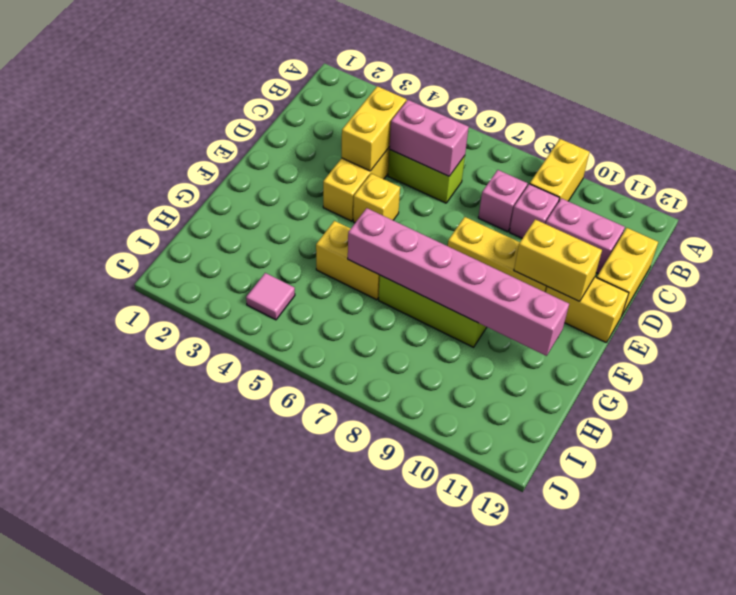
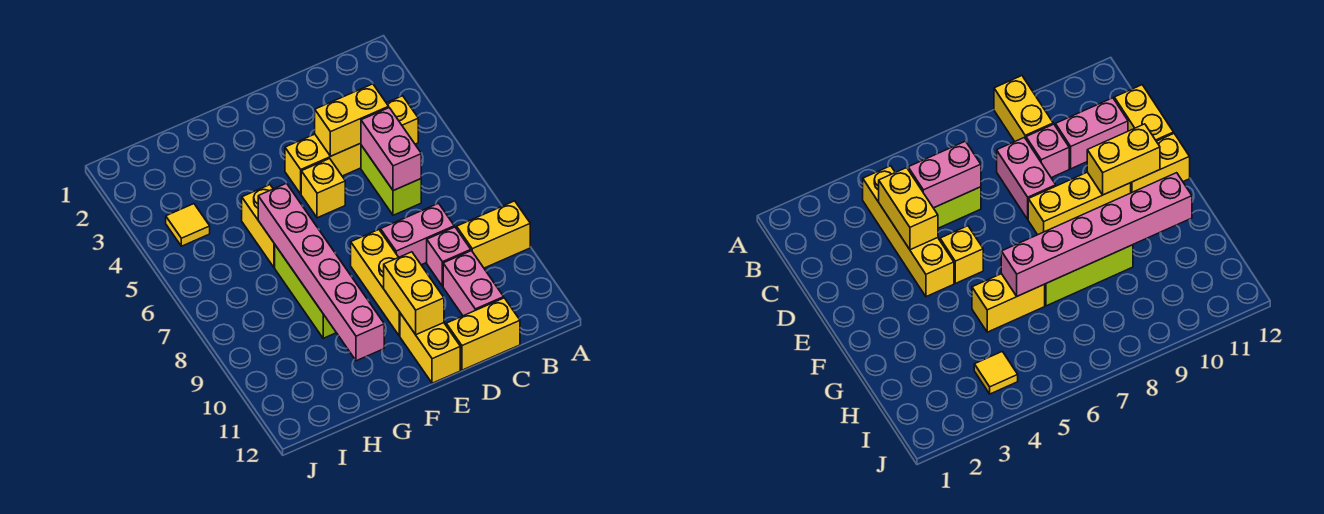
pink 1x1 brick [478,170,528,232] -> pink 1x2 brick [381,203,454,265]
pink 1x1 tile [246,273,295,320] -> yellow 1x1 tile [166,204,210,246]

